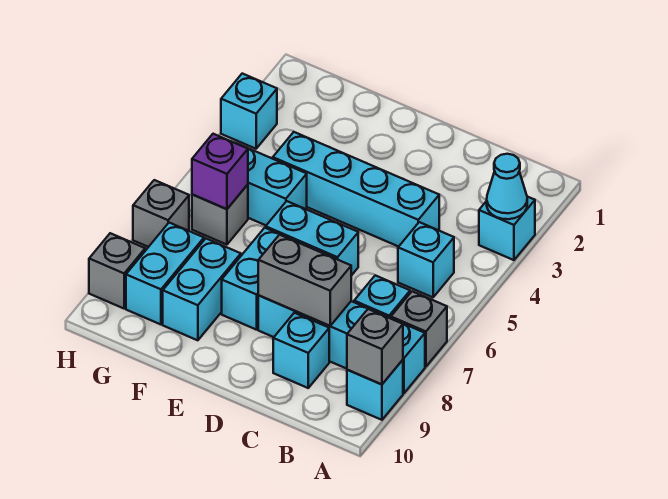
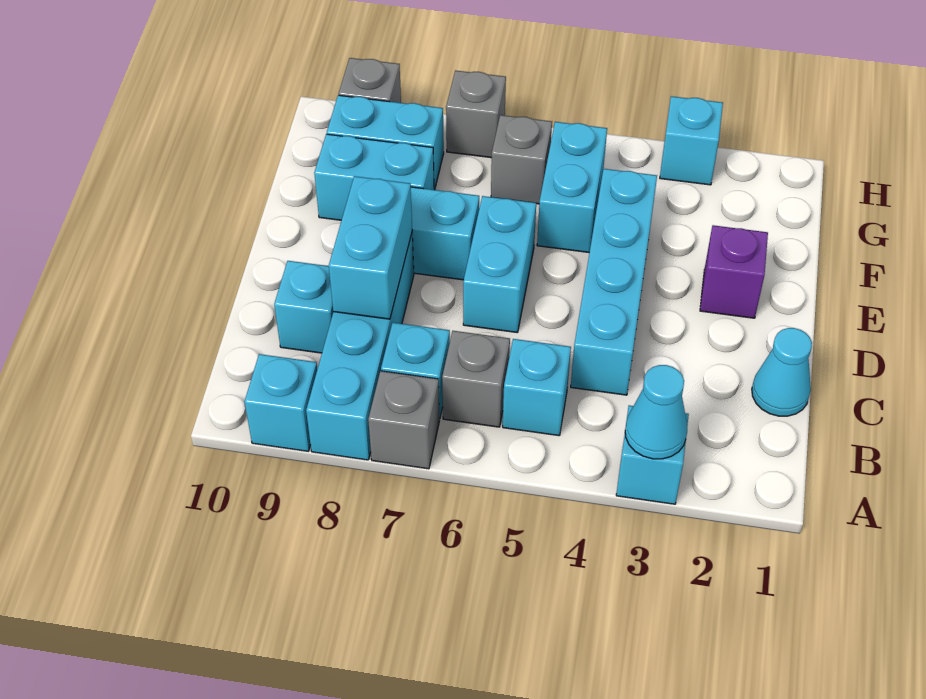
grey 1x1 brick [347,309,403,384] -> grey 1x1 brick moved to [442,331,510,427]
none -> cyan 1x1 cone [752,328,812,416]
grey 1x2 brick [258,235,351,326] -> cyan 1x2 brick [329,176,412,319]
purple 1x1 brick [192,134,248,209] -> purple 1x1 brick moved to [700,225,768,318]

